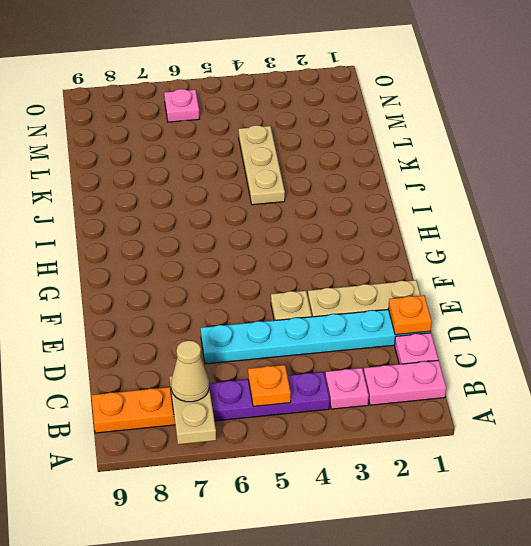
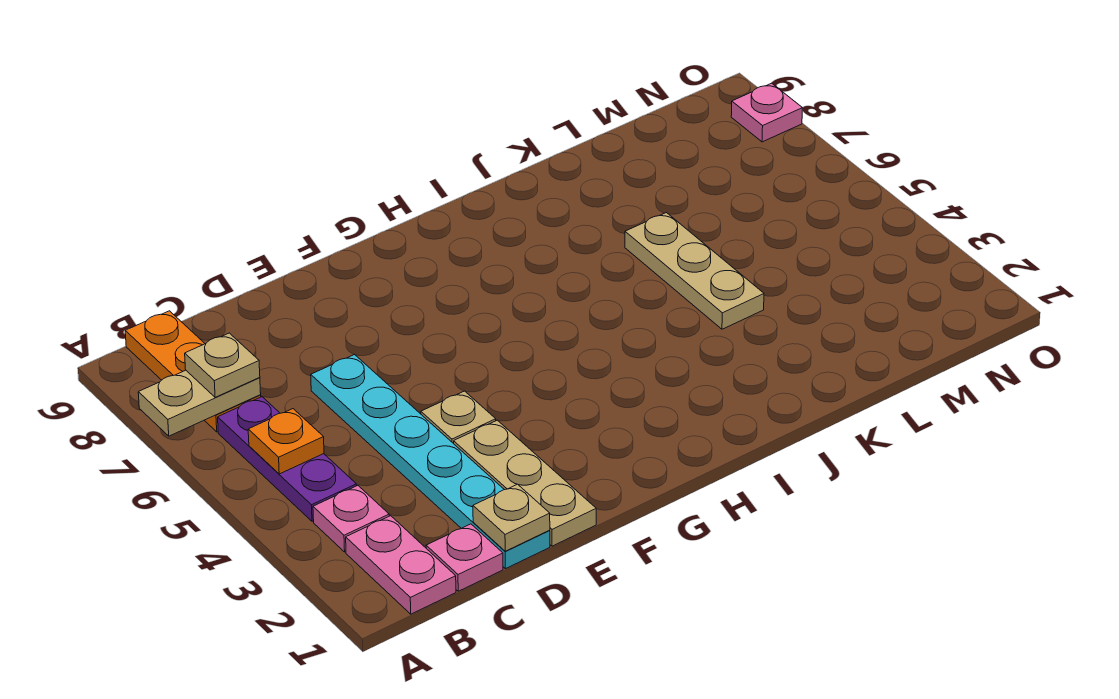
tan 1x1 cone [171,341,209,402] -> tan 1x1 plate [185,333,260,397]
orange 1x1 plate [388,295,432,335] -> tan 1x1 plate [473,484,550,551]
tan 1x3 plate [239,125,285,205] -> tan 1x3 plate turned to [625,213,764,329]
pink 1x1 plate [164,89,199,122] -> pink 1x1 plate moved to [731,83,802,142]

